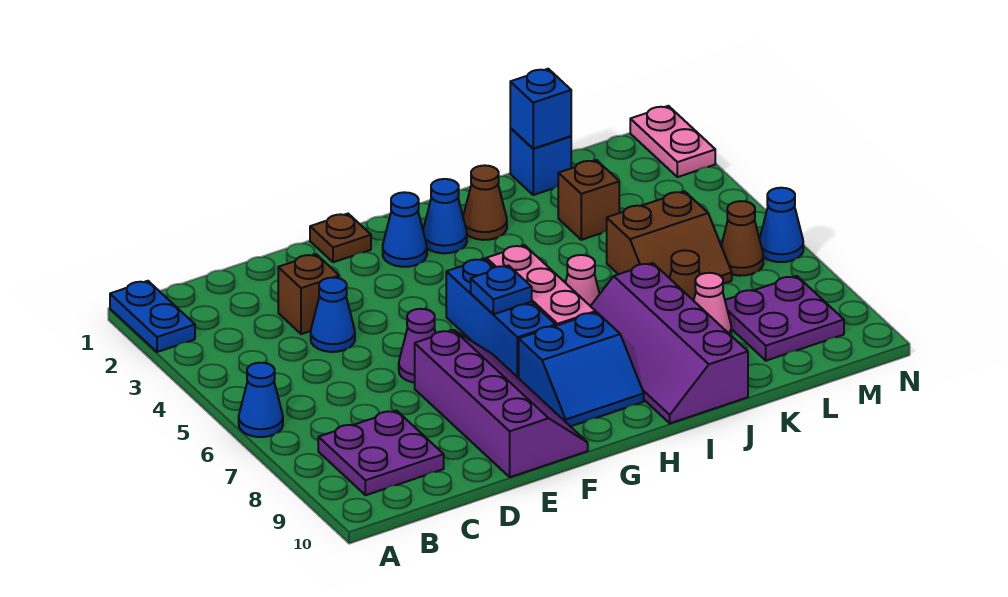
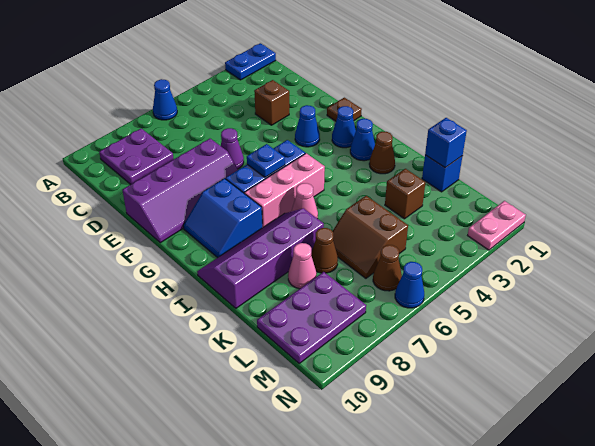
blue 1x1 cone [311,278,355,352] -> blue 1x1 cone moved to [295,105,320,147]
purple 2x2 plate [725,276,844,361] -> purple 2x3 plate [257,272,366,363]

